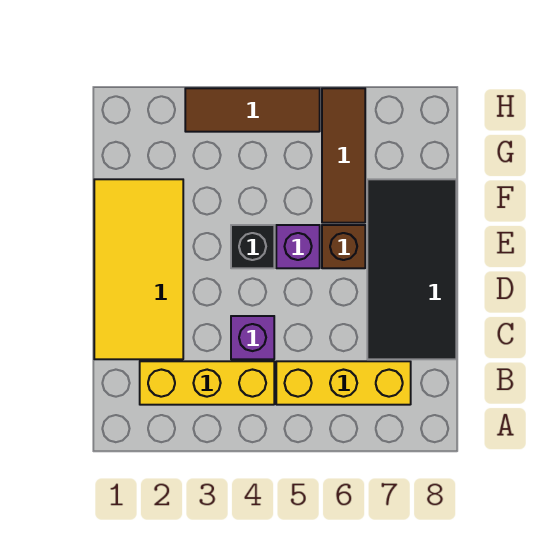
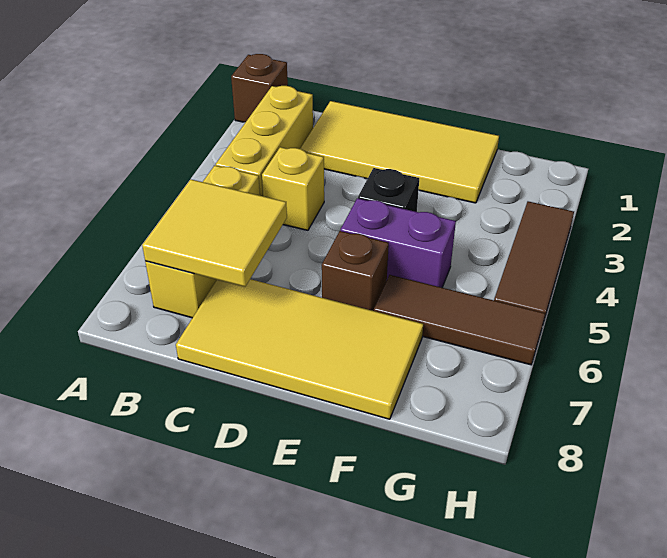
none -> brown 1x1 brick [231,54,288,122]
none -> yellow 2x2 tile [142,179,287,287]
purple 1x1 brick [231,316,274,359] -> yellow 1x1 brick [262,147,324,230]
black 2x4 tile [367,179,456,359] -> yellow 2x4 tile [176,279,423,419]
purple 1x1 brick [276,225,320,268] -> purple 1x2 brick [341,198,456,288]

